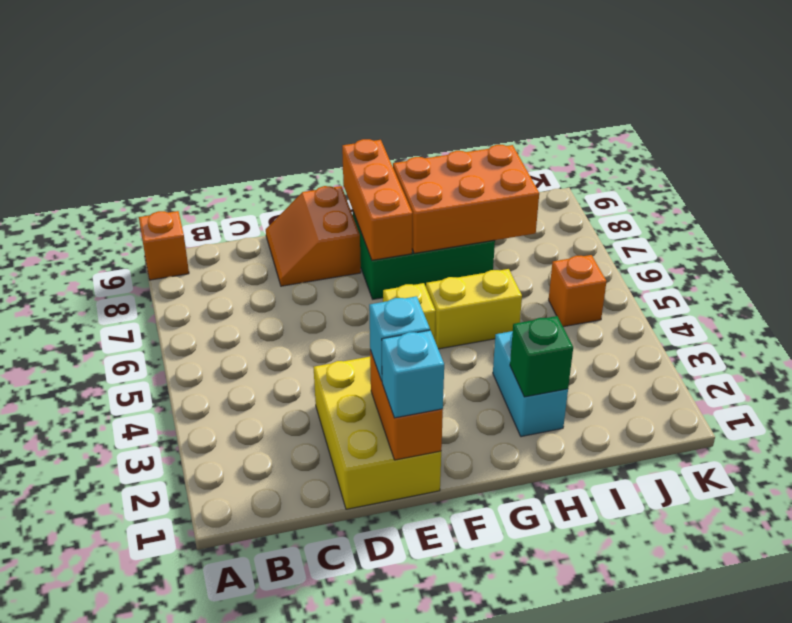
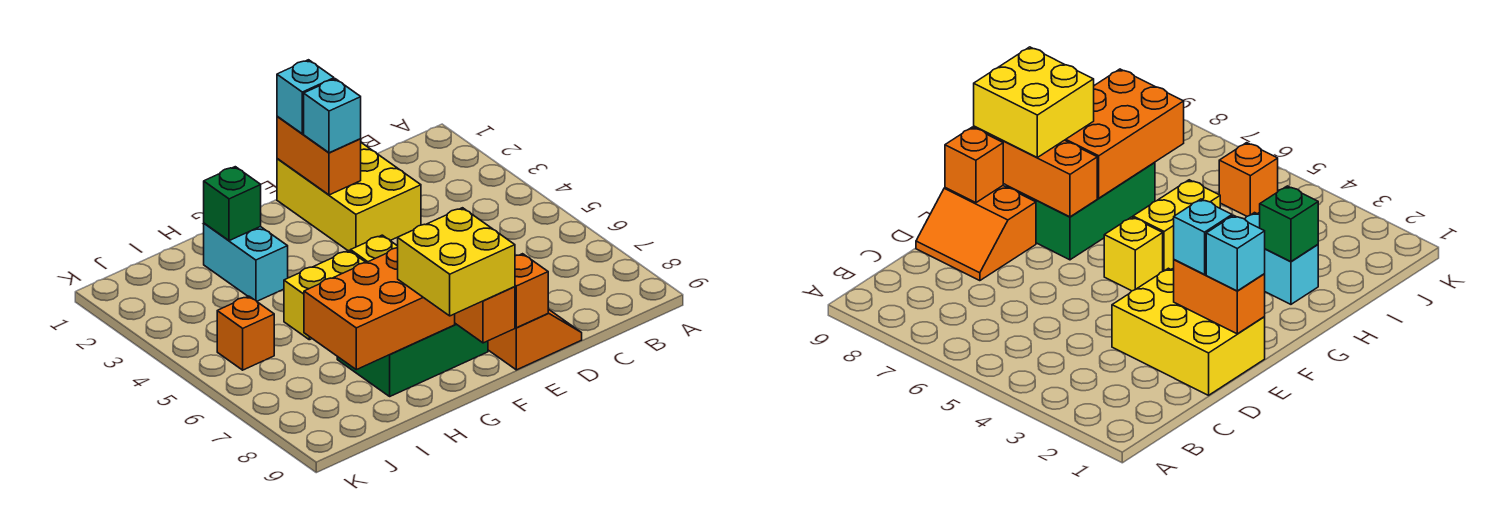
orange 1x1 brick [139,211,189,280] -> orange 1x1 brick moved to [515,254,548,328]
none -> yellow 2x2 brick [398,208,515,316]

